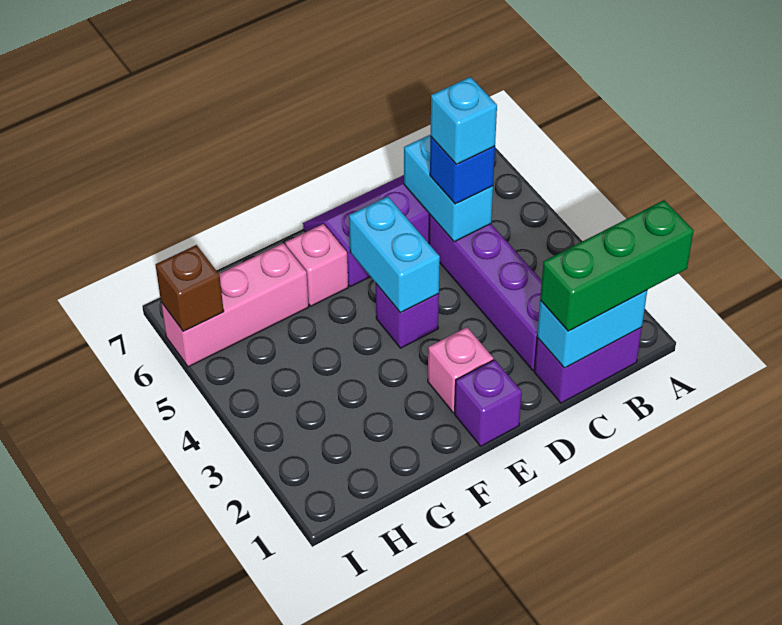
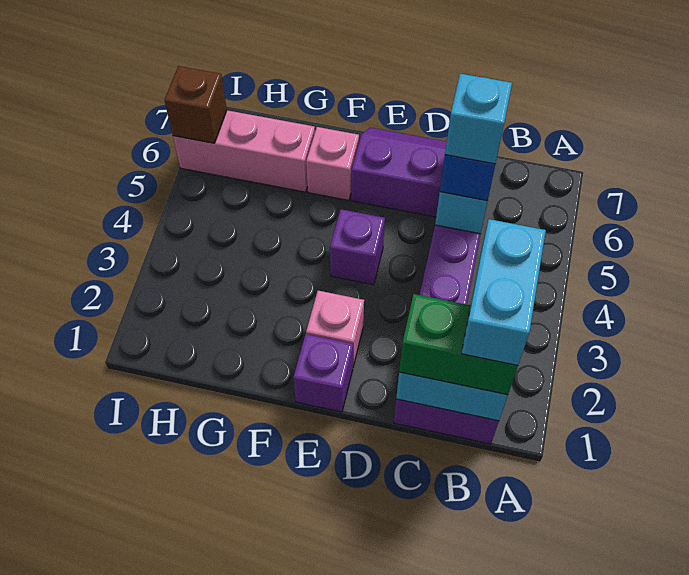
green 1x3 brick [540,200,693,331] -> green 1x2 brick [399,294,518,395]
cyan 1x2 brick [349,196,440,313] -> cyan 1x2 brick moved to [461,219,546,366]

